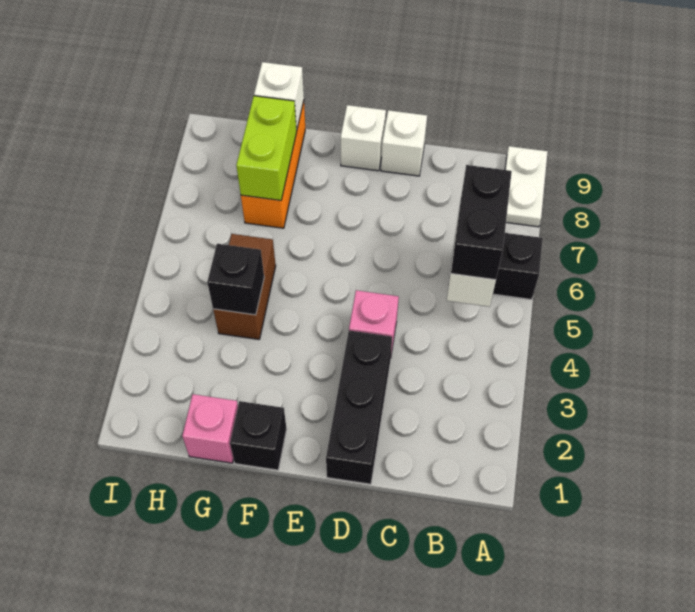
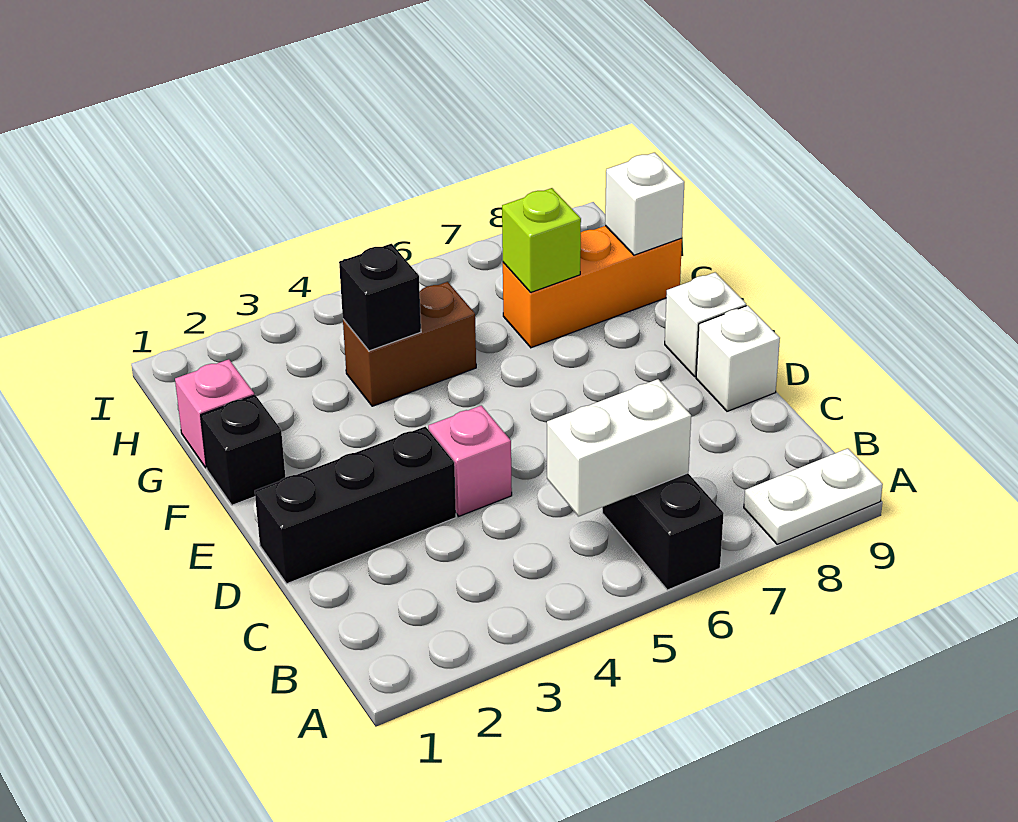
black 1x2 brick [451,165,512,280] -> none
lime 1x2 brick [236,96,297,201] -> lime 1x1 brick [502,188,581,293]

